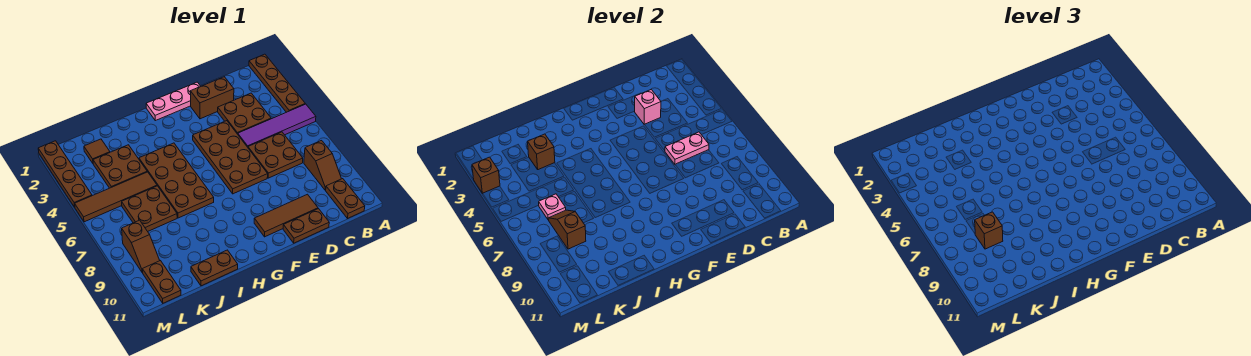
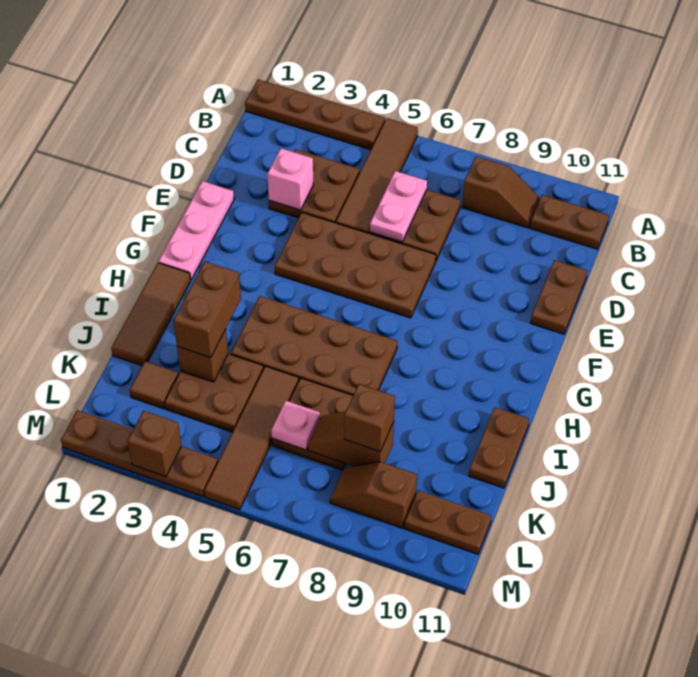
purple 1x4 tile [238,104,316,147] -> brown 1x4 tile [336,118,418,233]
brown 1x2 brick [190,77,234,119] -> brown 1x2 brick moved to [173,262,241,358]
brown 1x3 tile [254,194,318,237] -> brown 1x3 tile moved to [111,263,191,365]
brown 1x2 slope [122,220,160,272] -> brown 1x2 slope turned to [330,462,417,528]

